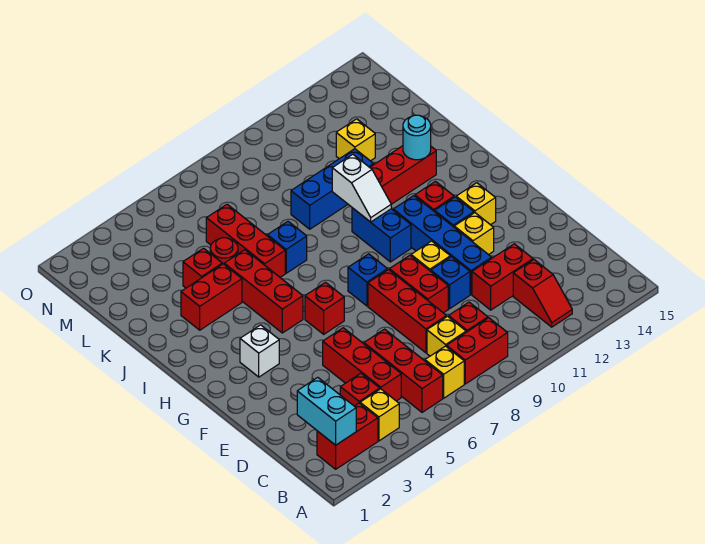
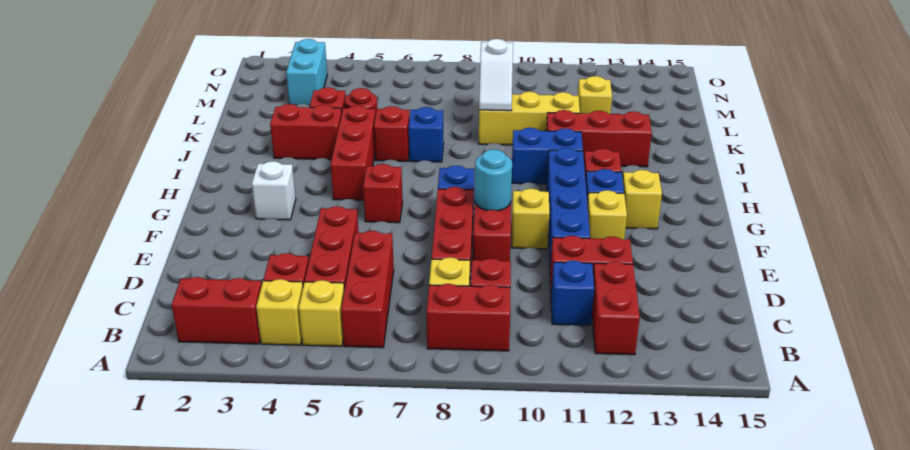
cyan 1x2 brick [297,377,356,445] -> cyan 1x2 brick moved to [286,39,327,106]
yellow 1x1 brick [425,346,464,398] -> yellow 1x1 brick moved to [299,280,344,346]
red 1x2 slope [513,260,572,327] -> red 1x2 brick [592,262,640,355]
blue 1x1 brick [431,257,470,309] -> blue 1x1 brick moved to [551,261,594,325]
blue 1x2 brick [352,208,411,262] -> blue 1x2 brick turned to [512,128,583,184]
white 1x2 slope [332,154,391,222] -> white 1x2 slope moved to [479,39,513,111]
red 1x3 brick [206,204,285,277] -> red 1x1 brick [374,106,410,161]
cyan 1x1 round brick [403,115,431,160] -> cyan 1x1 round brick moved to [475,150,512,211]
blue 1x3 brick [291,149,374,229] -> yellow 1x3 brick [479,92,580,145]

